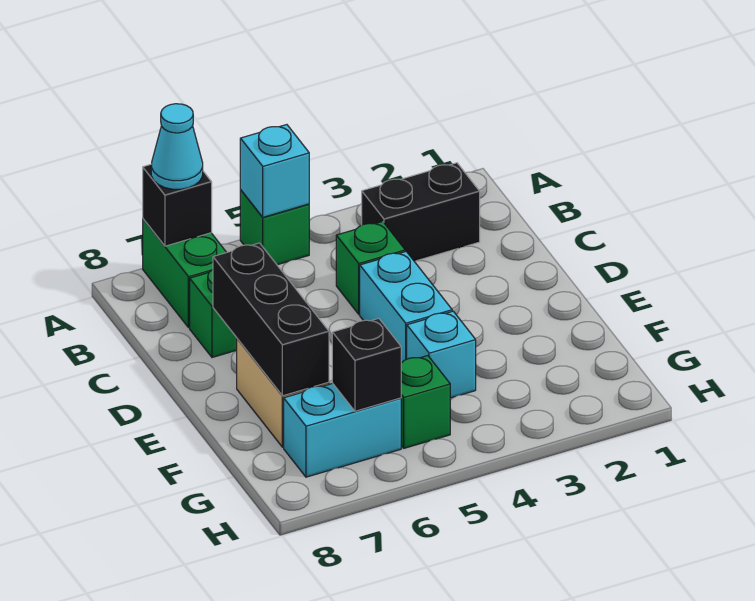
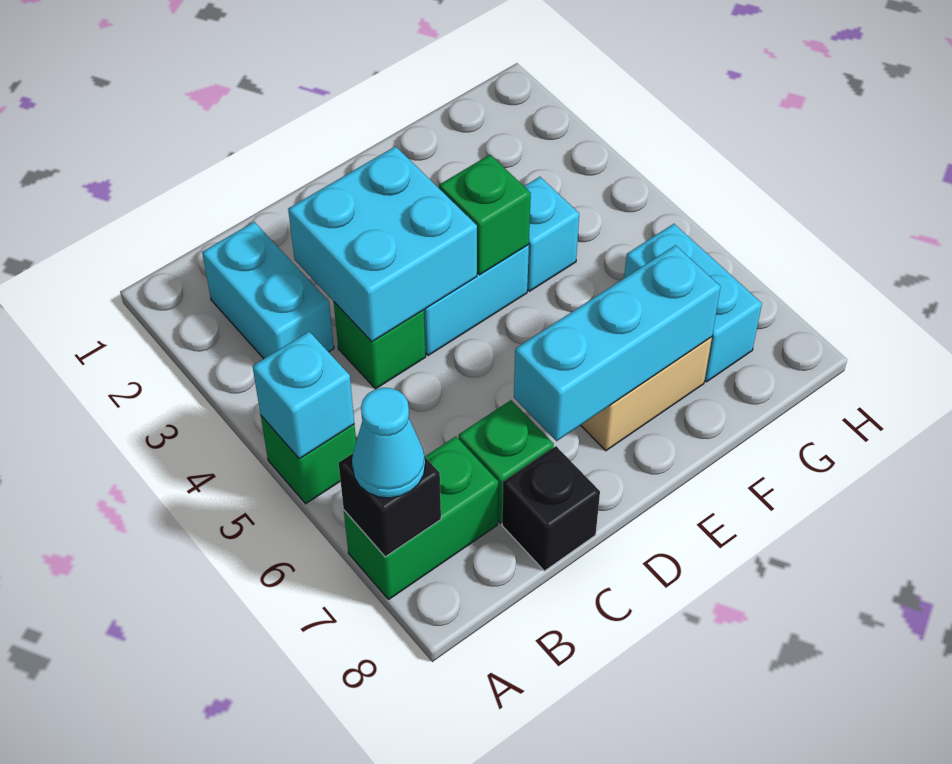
black 1x2 brick [362,163,480,261] -> cyan 1x2 brick [202,222,334,359]
none -> cyan 2x2 brick [288,146,477,342]
black 1x3 brick [213,243,329,396] -> cyan 1x3 brick [514,245,721,441]
green 1x1 brick [401,356,450,448] -> green 1x1 brick moved to [439,155,531,275]
black 1x1 brick [332,318,401,411] -> black 1x1 brick moved to [502,446,600,571]

